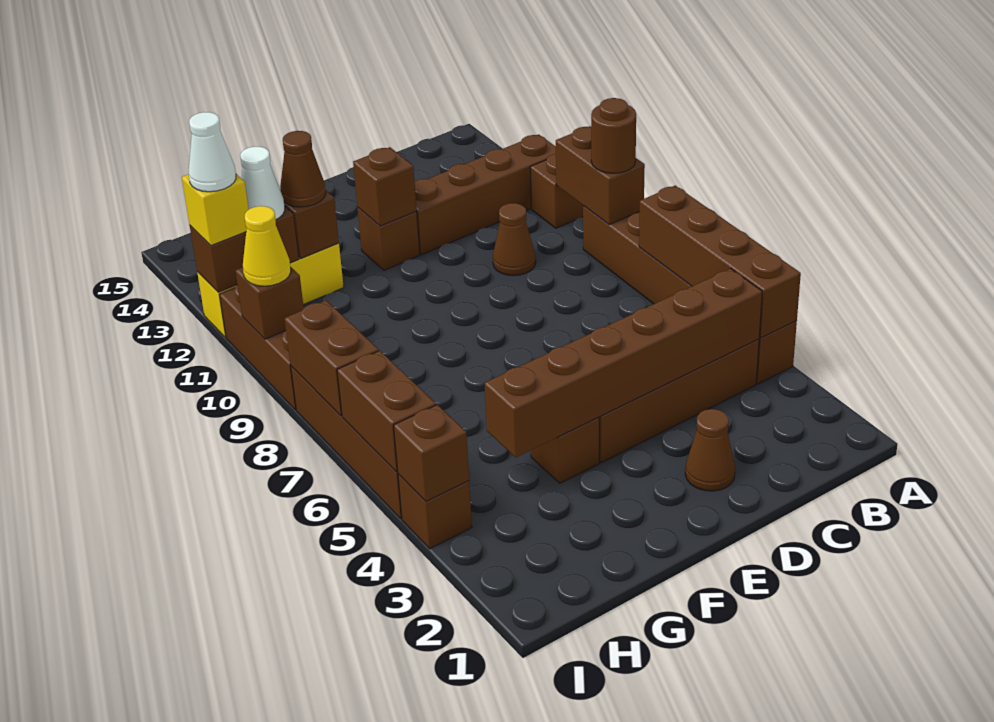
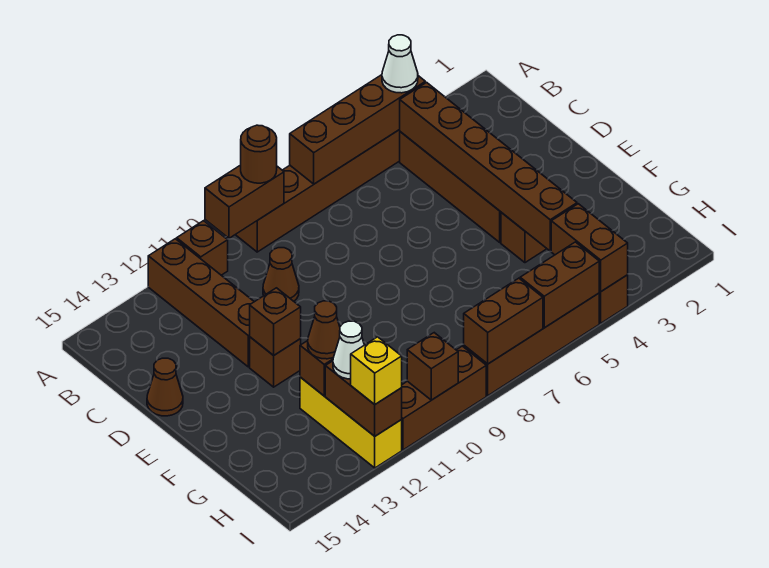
brown 1x1 cone [685,409,735,491] -> brown 1x1 cone moved to [147,358,183,416]
brown 1x1 brick [394,405,469,501] -> brown 1x2 brick [551,204,628,292]
yellow 1x1 cone [243,206,291,286] -> none
white 1x1 cone [189,112,236,192] -> white 1x1 cone moved to [382,35,418,93]

